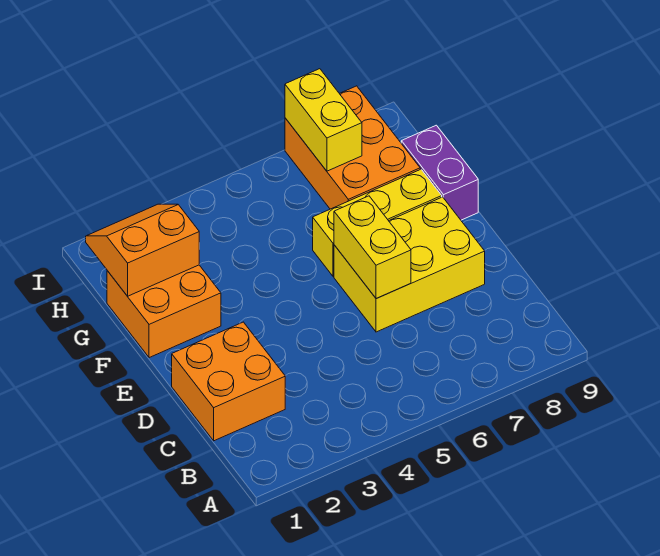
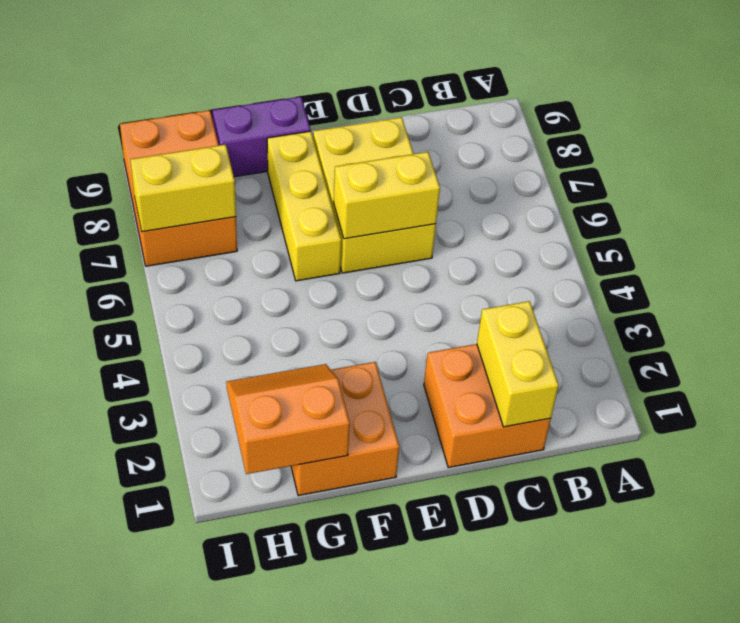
none -> yellow 1x2 brick [477,301,559,427]
orange 2x2 slope [86,204,199,296] -> orange 2x2 slope turned to [226,364,350,474]
orange 2x3 brick [285,86,420,209] -> orange 2x3 brick turned to [120,110,237,266]

